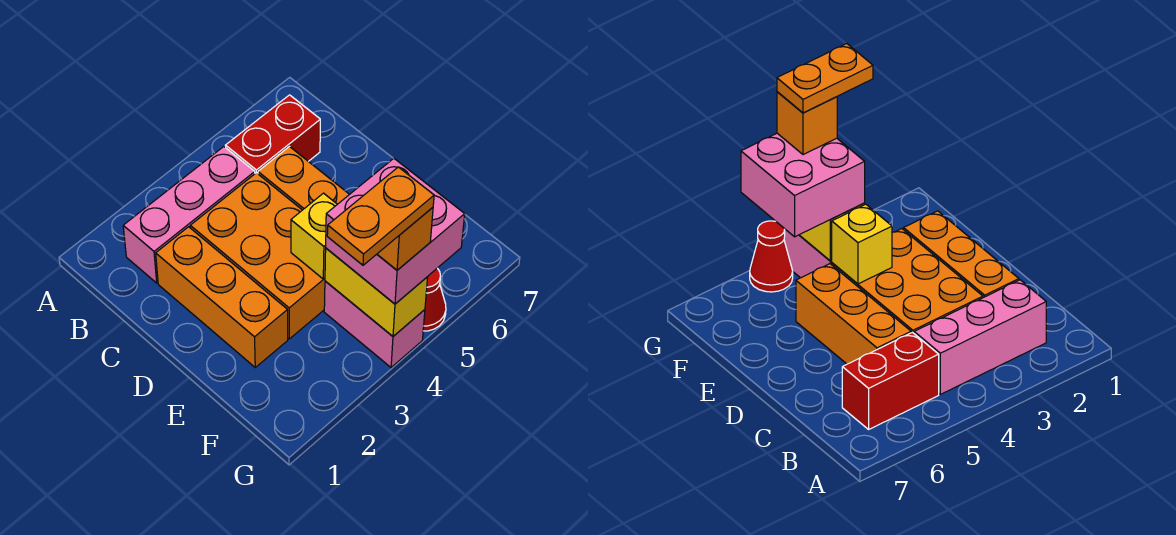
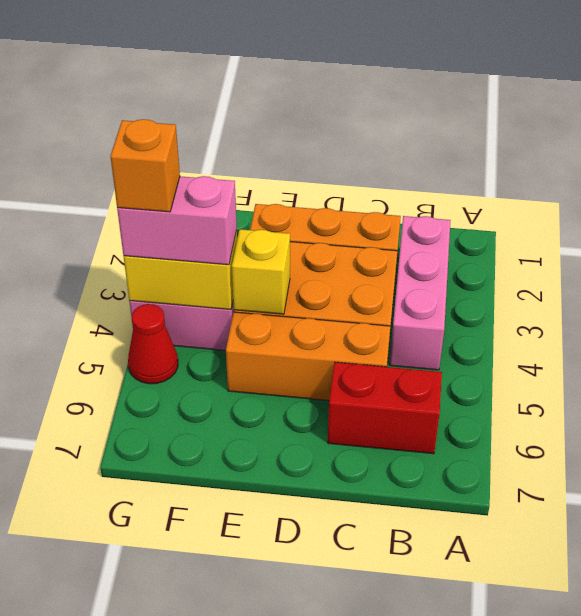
red 1x2 brick [225,95,320,174] -> red 1x2 brick turned to [328,362,442,454]
pink 2x2 brick [326,158,465,304] -> pink 1x2 brick [117,176,237,265]
orange 1x2 plate [327,167,434,265] -> none

